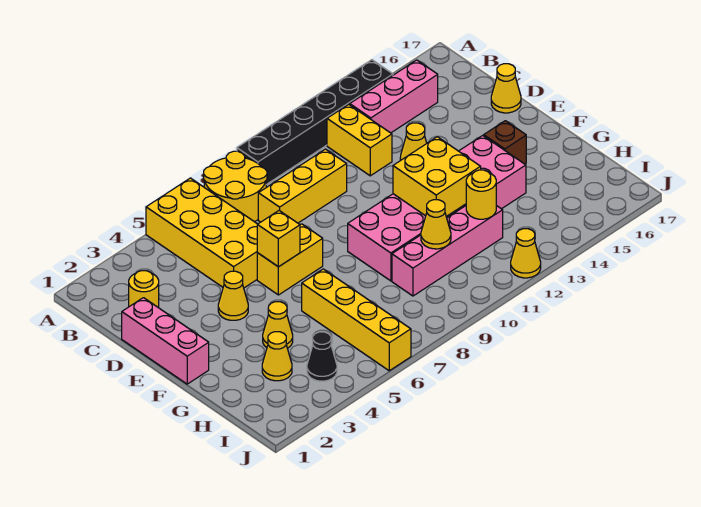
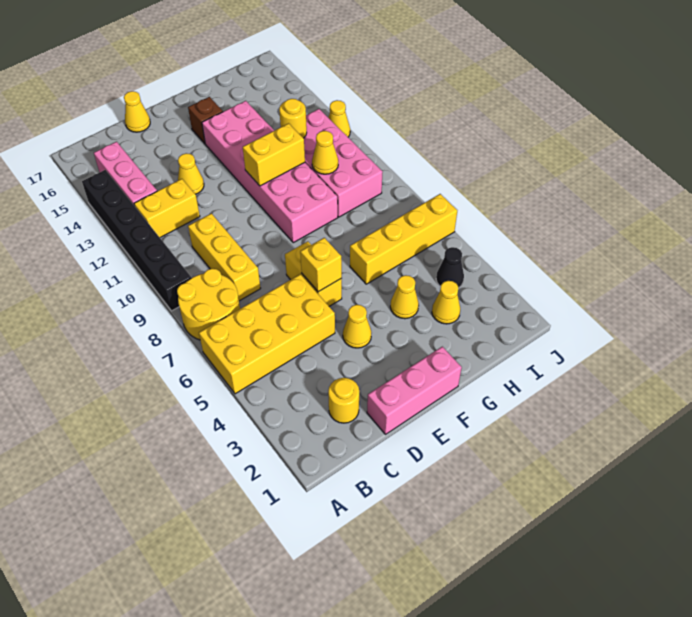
yellow 2x2 brick [393,137,481,217] -> yellow 1x2 brick [243,123,305,186]
pink 1x4 brick [392,206,503,296] -> pink 2x4 brick [304,109,382,217]

